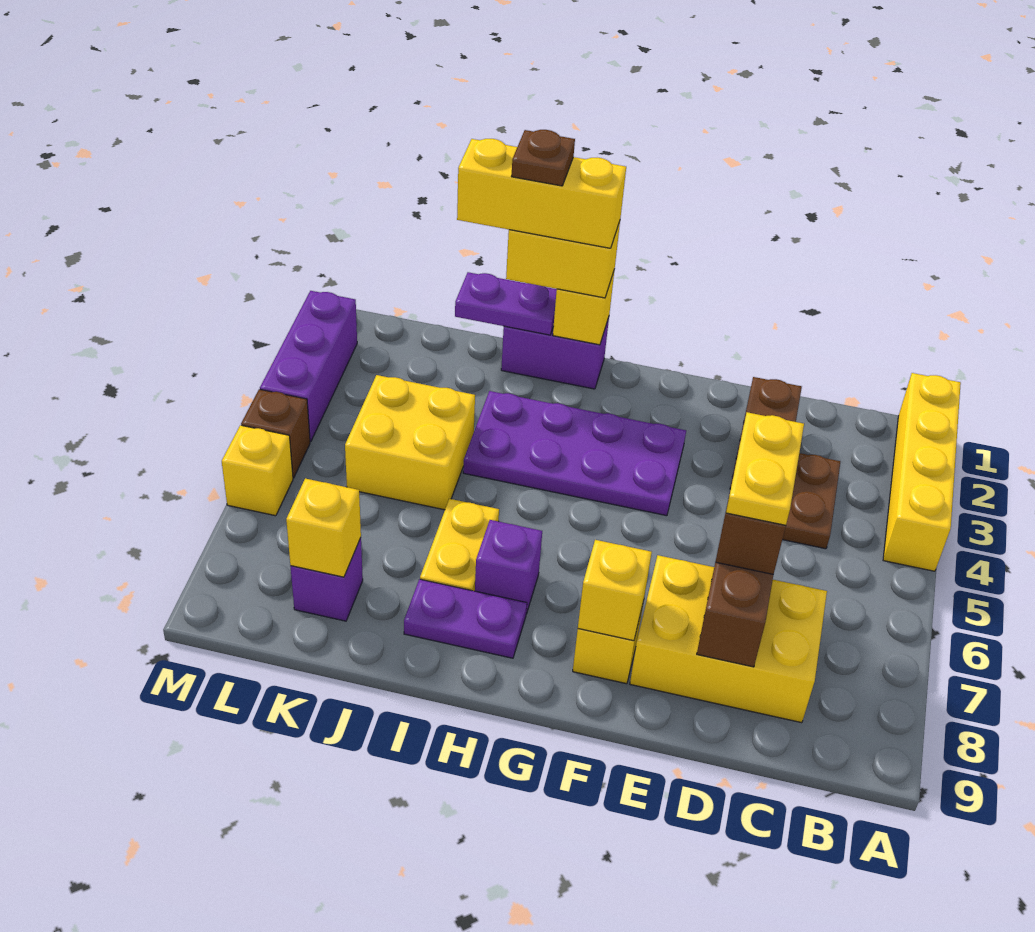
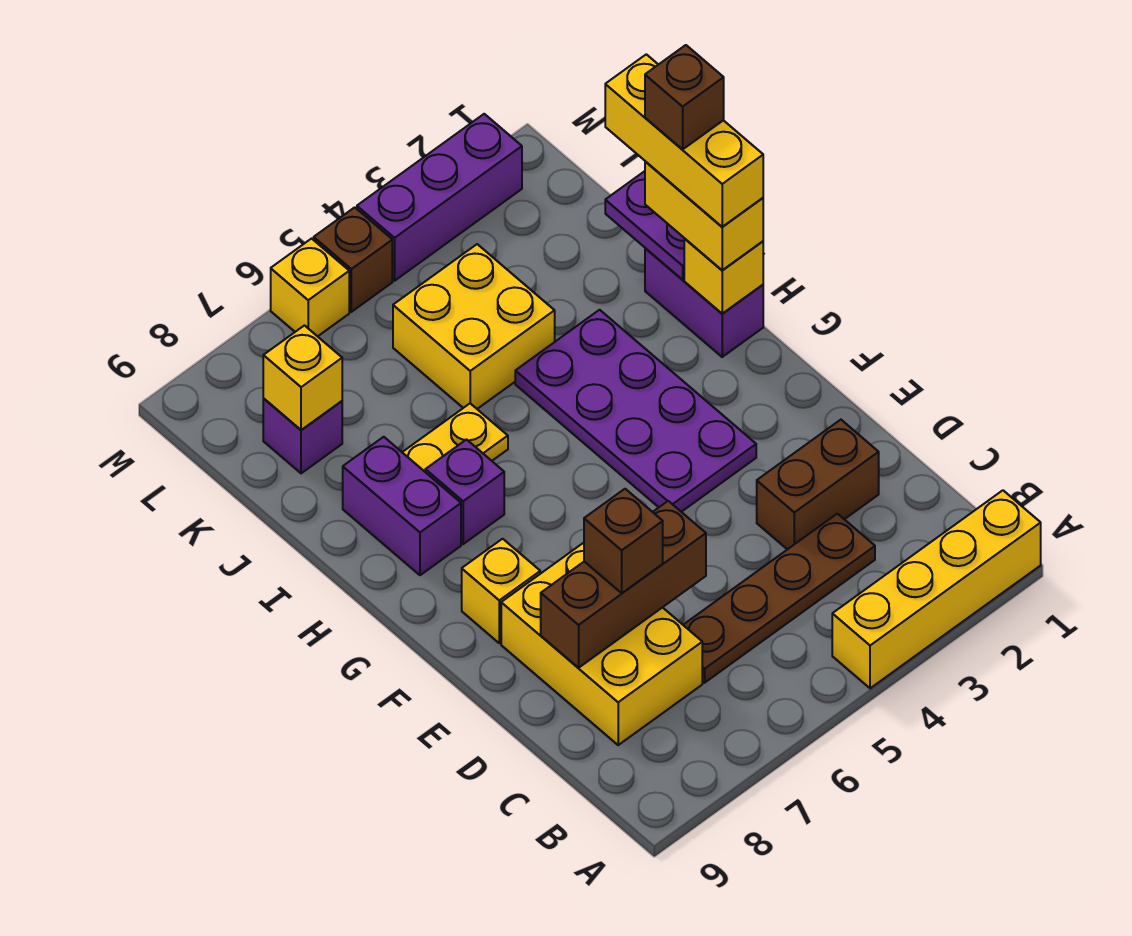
brown 1x2 plate [782,453,840,549] -> brown 1x4 plate [684,514,875,683]
yellow 1x2 plate [726,412,804,525] -> none
yellow 1x1 brick [578,540,652,641] -> none
purple 1x2 plate [404,579,527,658] -> purple 1x2 brick [343,437,461,575]
brown 1x1 plate [511,130,575,186] -> brown 1x1 brick [645,45,724,150]

